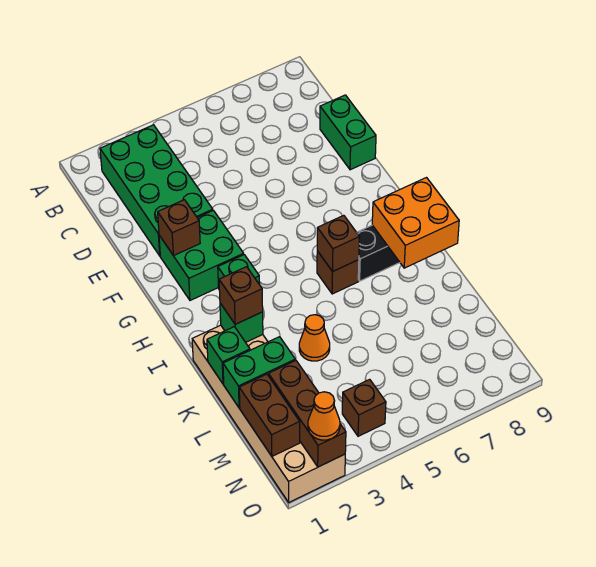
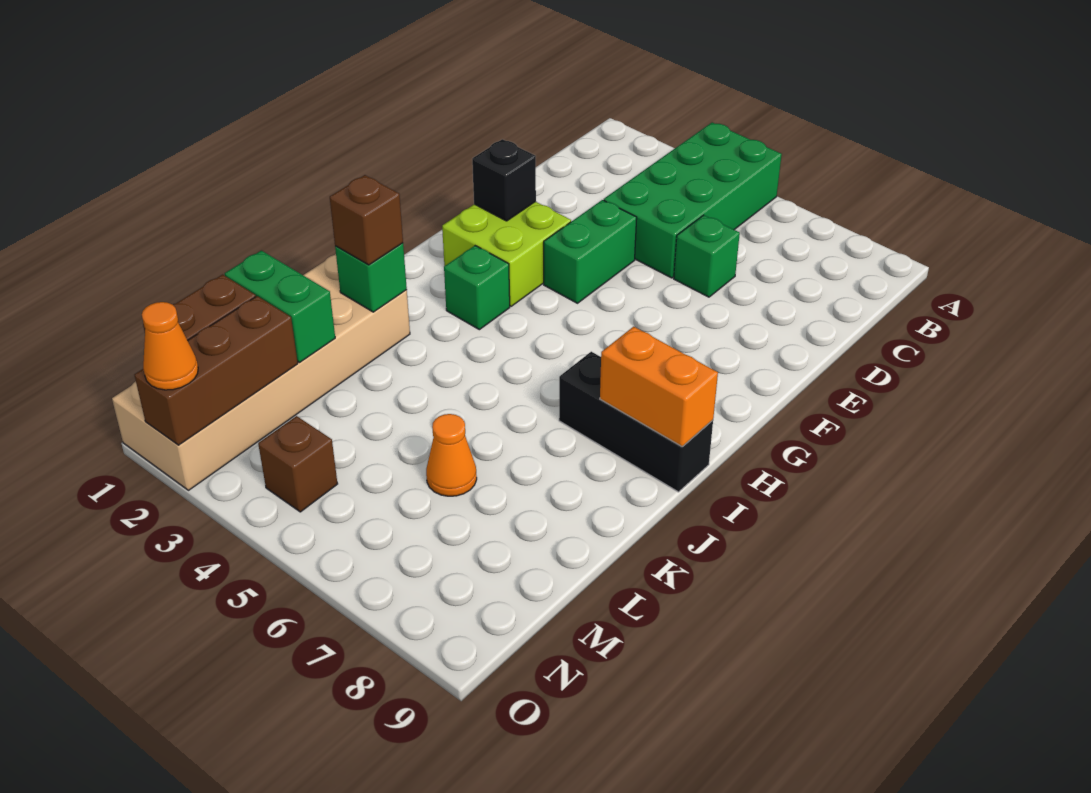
green 2x4 brick [100,125,213,256] -> green 2x4 brick moved to [604,122,782,278]
green 1x2 brick [320,95,376,170] -> green 1x2 brick moved to [544,200,637,303]
green 2x2 brick [159,210,244,300] -> lime 2x2 brick [442,202,571,306]
brown 1x1 brick [158,200,200,256] -> black 1x1 brick [472,139,536,221]
brown 1x1 brick [317,251,359,294] -> none
brown 1x1 brick [317,215,360,271] -> none
orange 2x2 brick [372,178,459,268] -> orange 1x2 brick [600,327,718,447]
green 1x1 brick [207,327,250,384] -> green 1x1 brick moved to [674,215,740,297]
orange 1x1 cone [299,315,330,361] -> orange 1x1 cone moved to [426,414,477,496]

